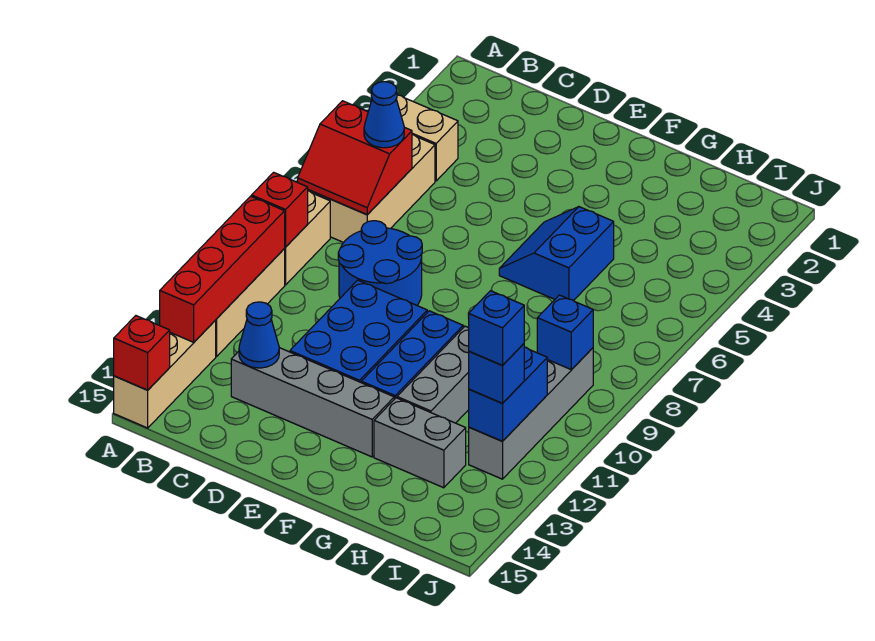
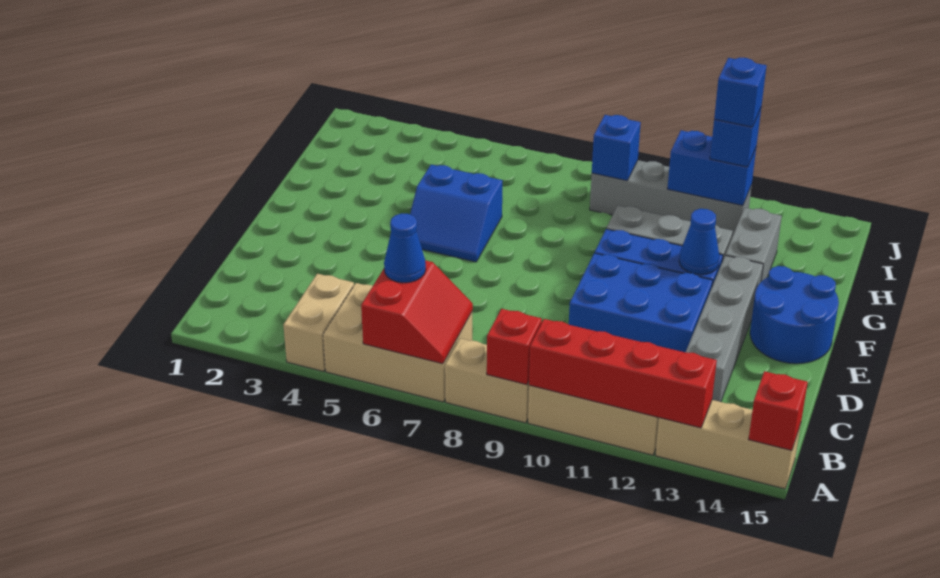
blue 2x2 round brick [338,221,422,305] -> blue 2x2 round brick moved to [750,266,839,364]
blue 1x1 cone [239,302,279,368] -> blue 1x1 cone moved to [679,209,719,275]

